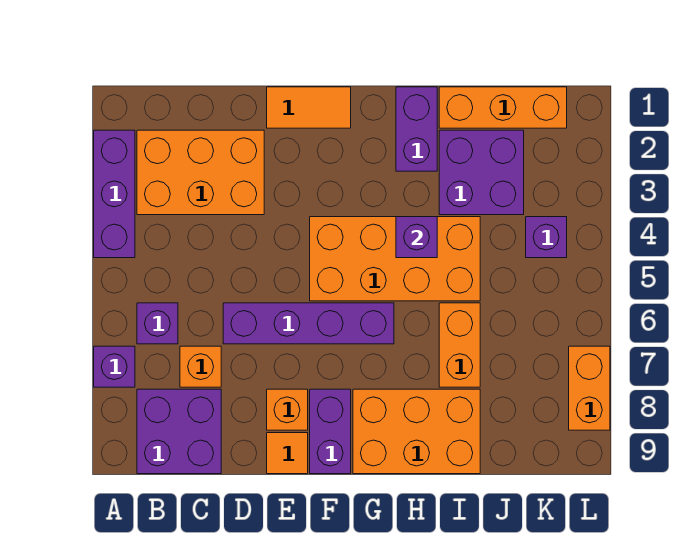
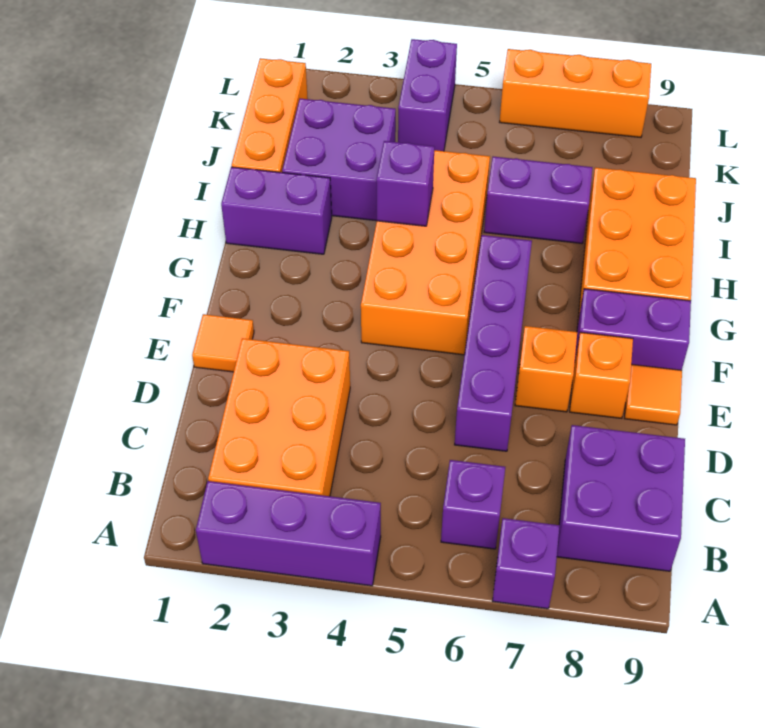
orange 1x1 brick [180,346,221,387] -> orange 1x1 brick moved to [515,326,577,412]
orange 1x2 tile [267,87,351,128] -> orange 1x1 tile [192,314,254,372]
orange 1x2 brick [439,303,480,387] -> purple 1x2 brick [484,157,592,243]
purple 1x1 brick [526,217,567,258] -> purple 1x2 brick [398,39,457,151]
orange 1x2 brick [569,346,610,430] -> orange 1x3 brick [500,49,651,137]

